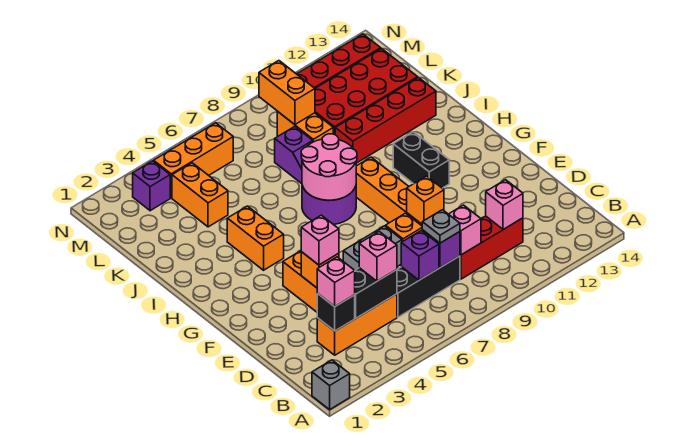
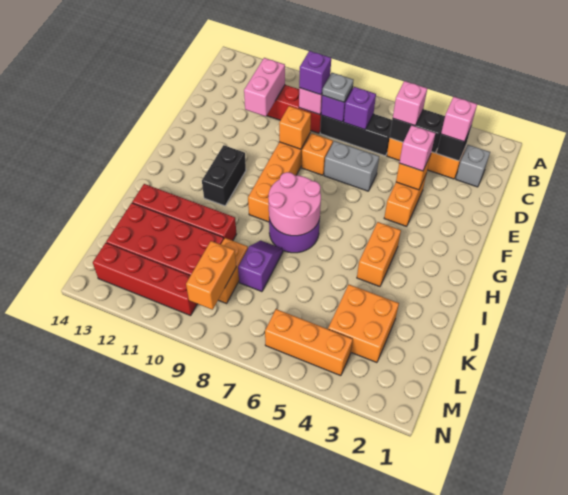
grey 1x1 brick [312,360,350,410] -> grey 1x1 brick moved to [456,145,490,187]
pink 1x1 brick [486,180,523,230] -> pink 1x2 brick [244,58,285,116]
orange 1x2 brick [172,163,228,227] -> orange 2x2 brick [328,285,399,363]
purple 1x1 brick [133,161,170,211] -> purple 1x1 brick moved to [299,51,331,95]

